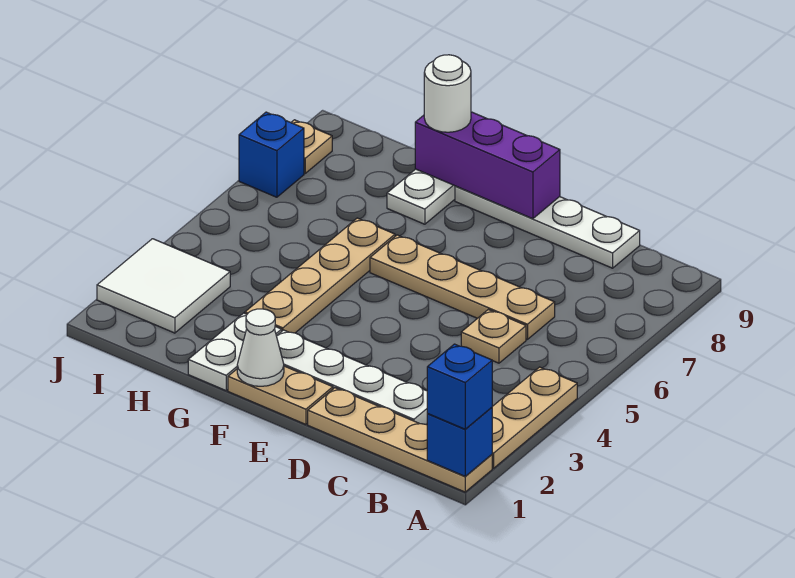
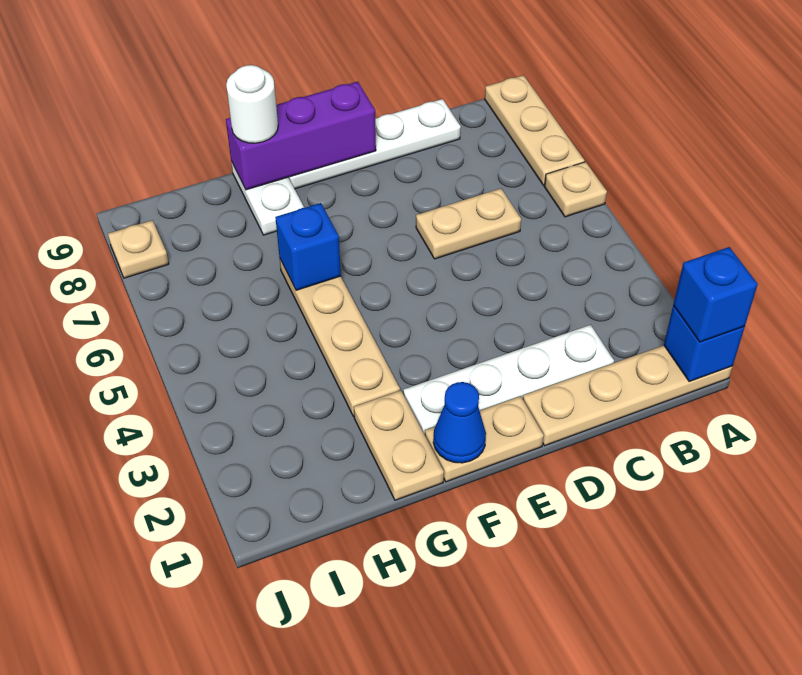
tan 1x3 plate [492,367,577,468] -> tan 1x3 plate moved to [485,75,585,185]
tan 1x1 plate [461,310,526,363] -> tan 1x1 plate moved to [545,162,607,217]
tan 1x4 plate [370,235,555,340] -> tan 1x2 plate [416,188,521,259]
white 1x1 cone [237,309,284,386] -> blue 1x1 cone [433,382,486,463]
white 1x2 plate [188,313,282,390] -> tan 1x2 plate [354,390,444,500]
white 2x2 tile [97,239,230,333] -> none
blue 1x1 brick [239,112,304,197] -> blue 1x1 brick moved to [275,203,341,290]

